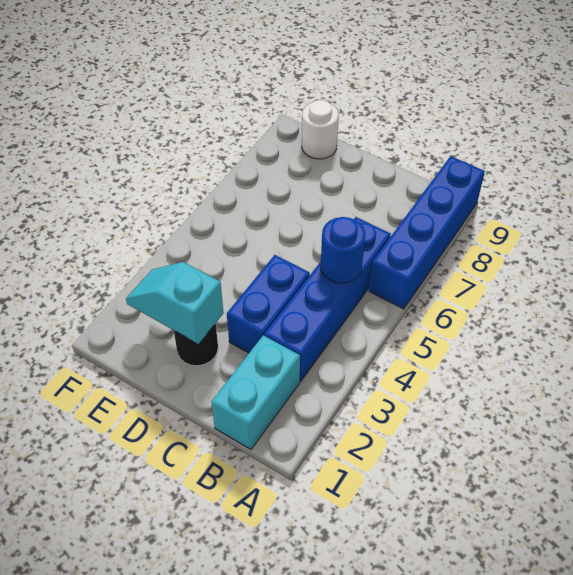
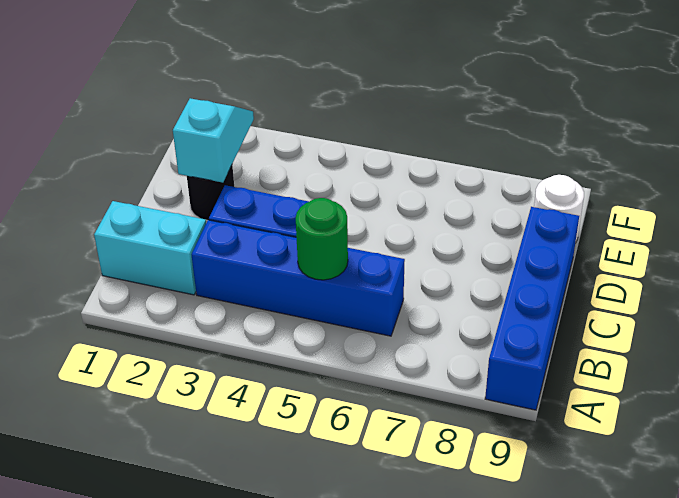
blue 1x4 brick [369,156,485,309] -> blue 1x4 brick turned to [485,207,579,410]
blue 1x1 round brick [321,217,365,283] -> green 1x1 round brick [296,198,348,280]

